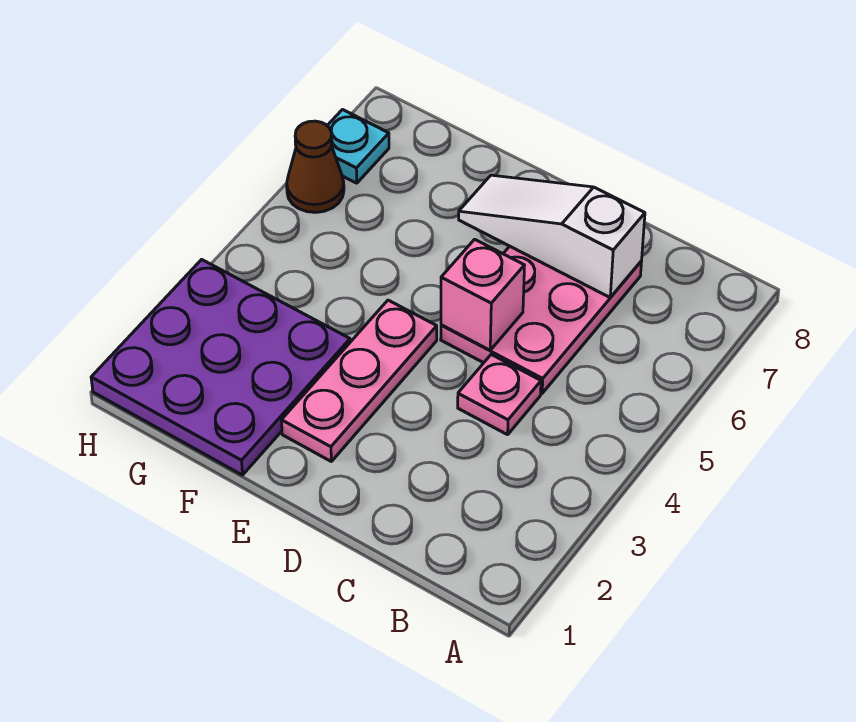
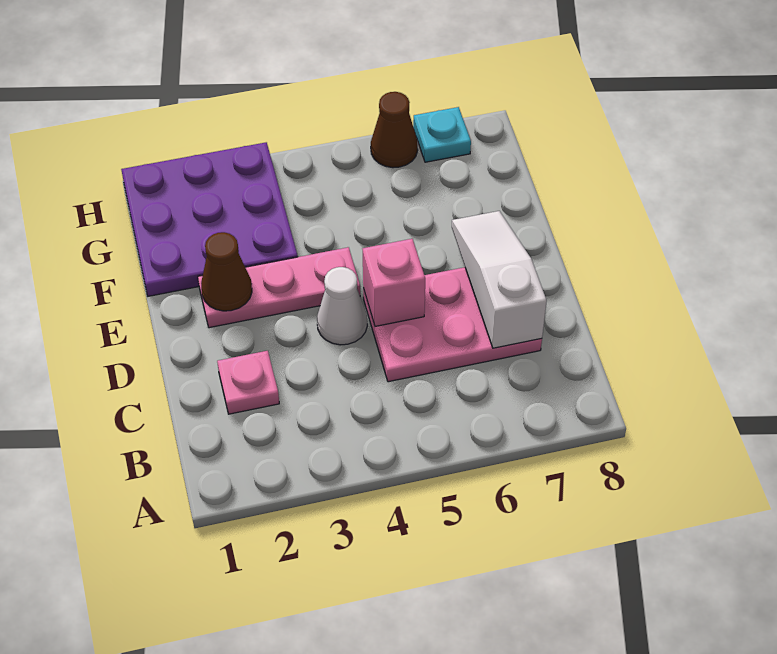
pink 1x1 plate [458,354,541,435] -> pink 1x1 plate moved to [217,351,279,414]
none -> white 1x1 cone [317,267,367,345]
none -> brown 1x1 cone [201,232,252,311]

